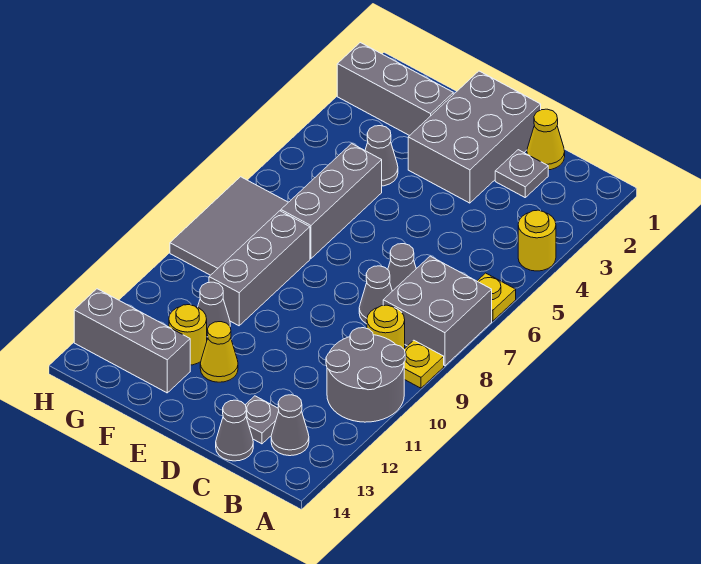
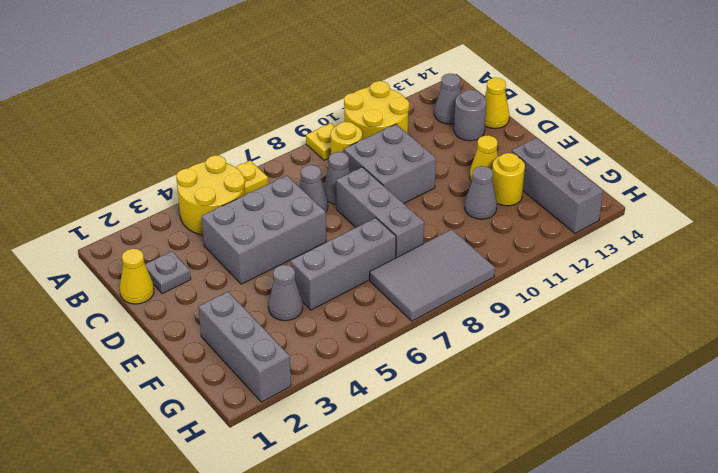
yellow 1x1 round brick [518,210,556,271] -> yellow 2x2 round brick [176,155,245,235]
grey 2x2 brick [383,256,492,366] -> grey 2x2 brick moved to [344,124,436,203]
grey 2x2 round brick [326,328,405,422] -> yellow 2x2 round brick [344,81,409,139]
grey 1x1 plate [245,396,279,444] -> grey 1x1 round brick [454,90,486,141]
grey 1x1 cone [216,400,253,461] -> yellow 1x1 cone [485,78,509,129]
grey 2x3 brick [408,71,541,203] -> grey 2x3 brick moved to [202,176,326,284]
grey 1x3 brick [209,211,310,326] -> grey 1x3 brick turned to [336,167,424,258]

